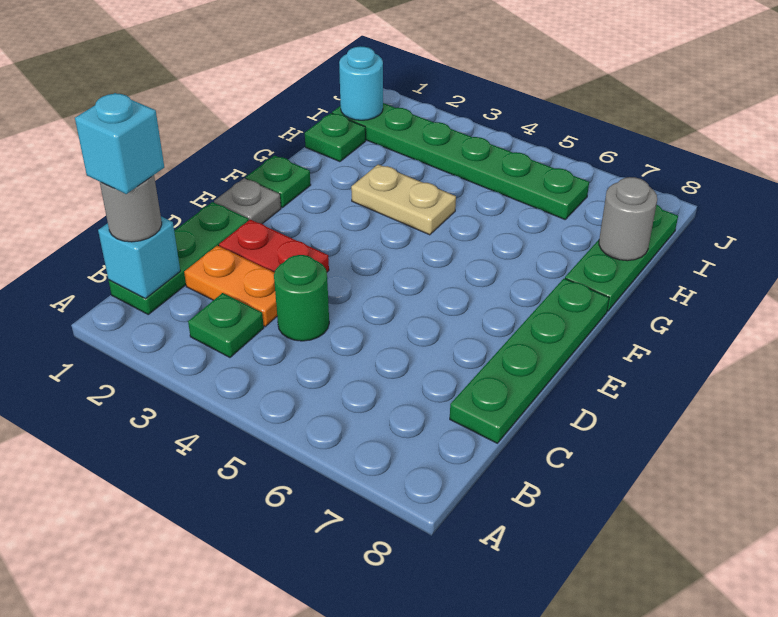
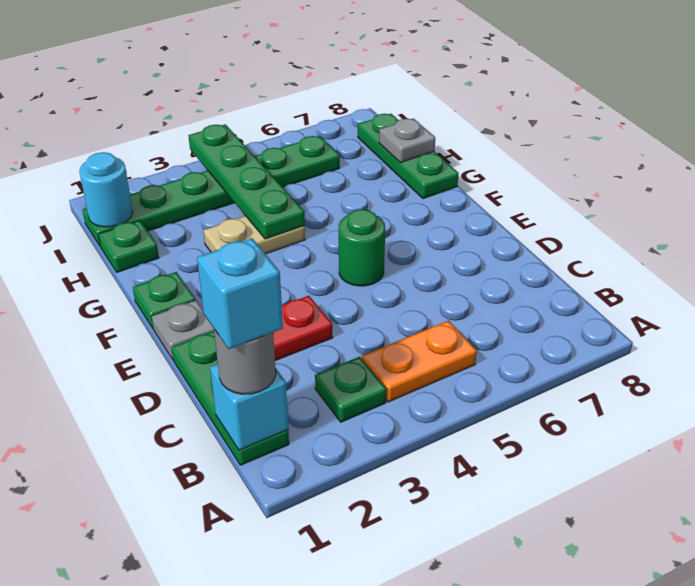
orange 1x2 plate [184,246,277,326] -> orange 1x2 plate moved to [362,321,477,402]
green 1x1 round brick [274,255,329,341] -> green 1x1 round brick moved to [339,209,385,286]
green 1x4 plate [450,278,609,443] -> green 1x4 plate moved to [188,124,305,239]
grey 1x1 round brick [599,177,657,261] -> grey 1x1 plate [379,118,435,163]

